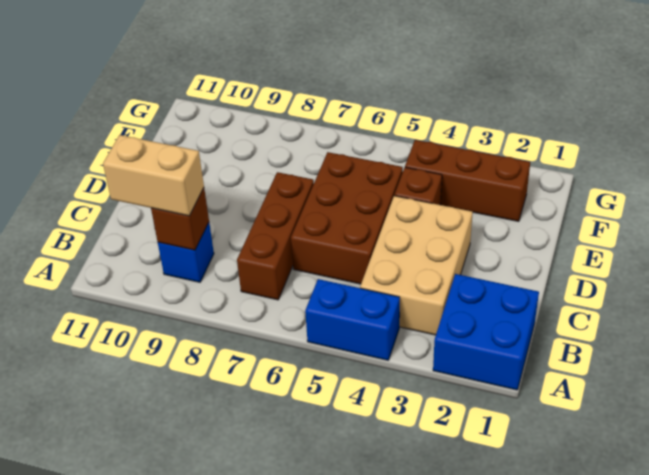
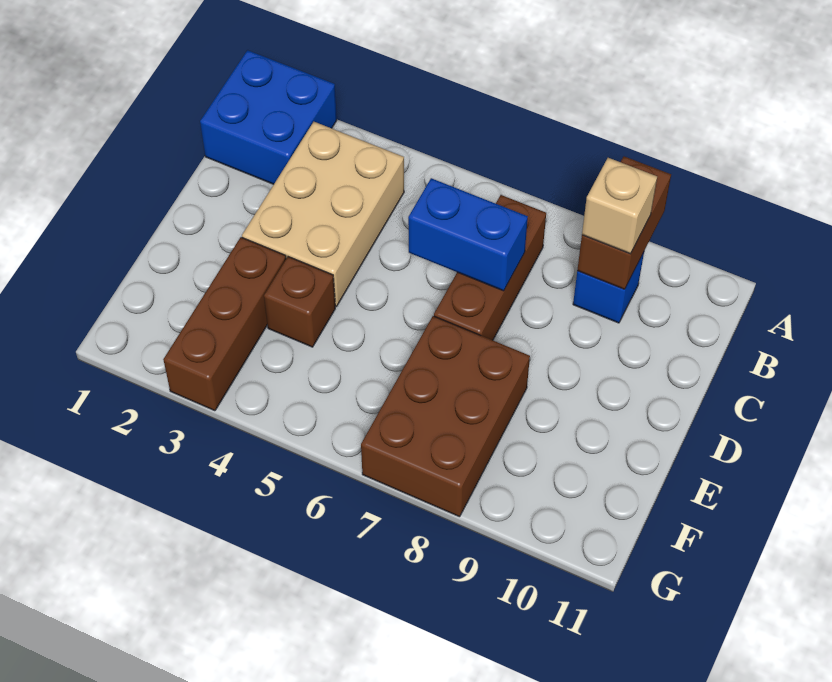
blue 1x2 brick [305,279,400,360] -> blue 1x2 brick moved to [408,178,528,291]
brown 1x1 brick [151,188,209,250] -> brown 1x2 brick [577,156,671,289]
tan 1x2 brick [103,135,204,216] -> tan 1x1 brick [582,158,657,254]
brown 2x3 brick [291,152,403,284] -> brown 2x3 brick moved to [361,316,530,517]
brown 1x3 brick [405,140,530,221] -> brown 1x3 brick turned to [163,237,286,411]

